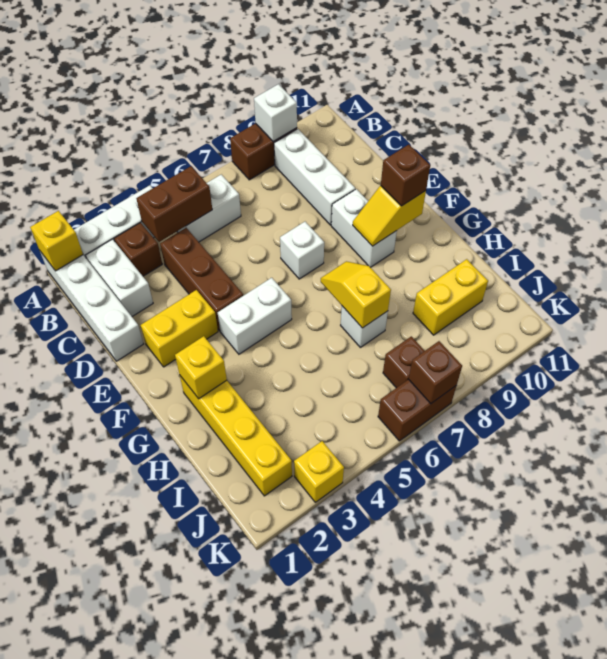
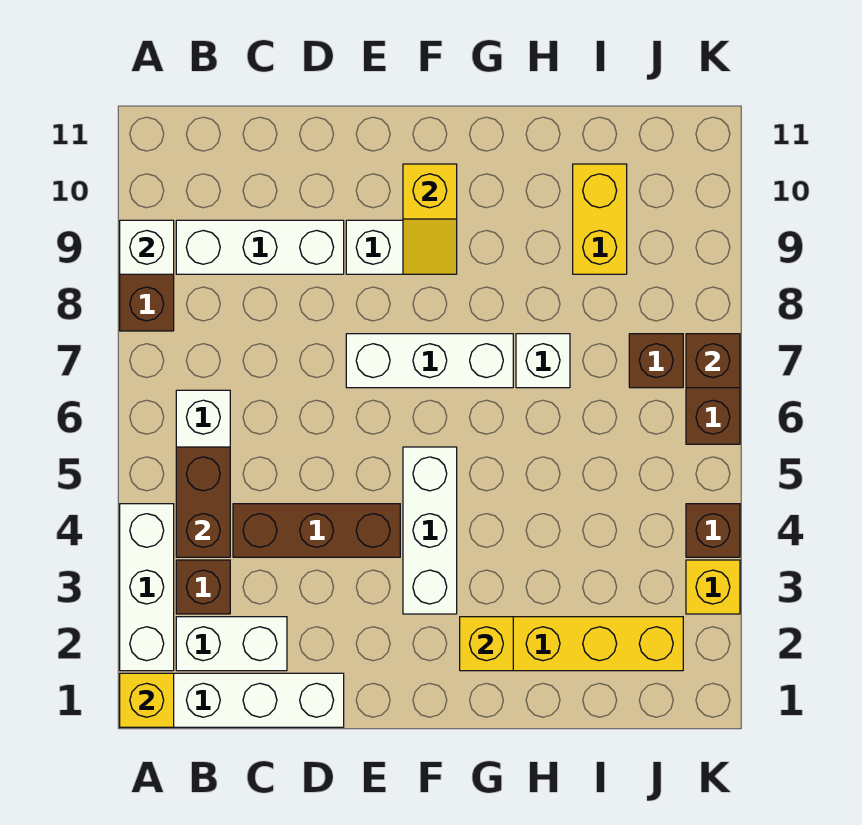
yellow 1x2 brick [141,290,218,367] -> none
white 1x1 brick [280,222,324,279] -> white 1x3 brick [346,334,513,388]
white 1x2 brick [218,278,292,354] -> white 1x3 brick [403,447,457,614]
brown 1x1 brick [381,144,430,206] -> brown 1x1 brick moved to [686,504,740,557]
yellow 1x2 slope [321,261,391,328] -> none

